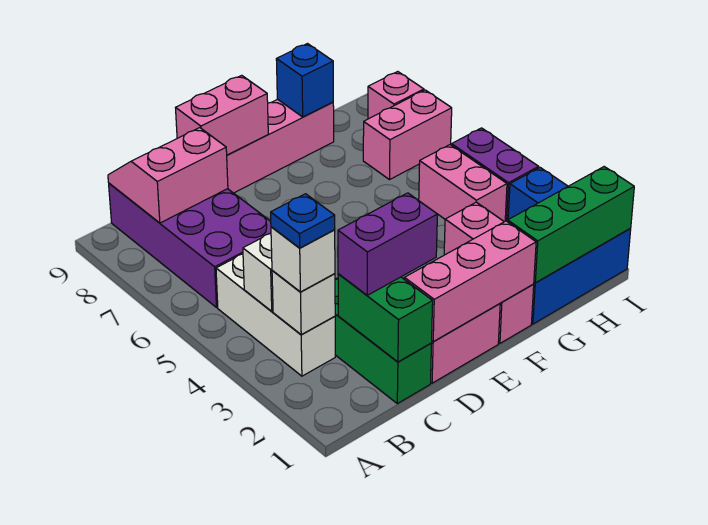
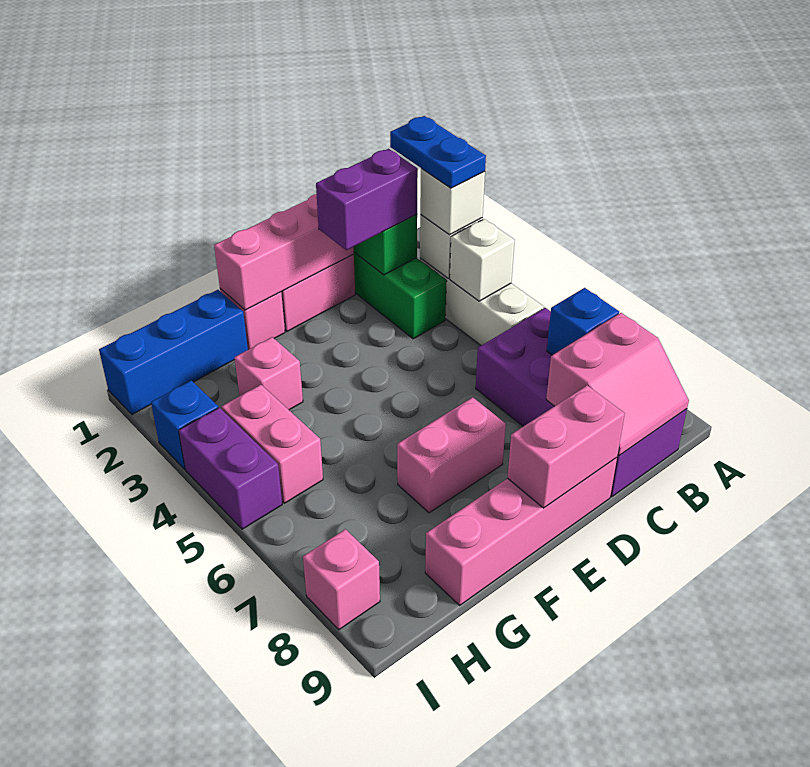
blue 1x1 plate [271,194,335,248] -> blue 1x2 plate [390,116,486,188]
green 1x3 brick [508,167,634,283] -> none
blue 1x1 brick [276,44,333,117] -> blue 1x1 brick moved to [547,288,619,355]
pink 1x2 brick [363,90,452,180] -> pink 1x2 brick moved to [397,397,506,513]

